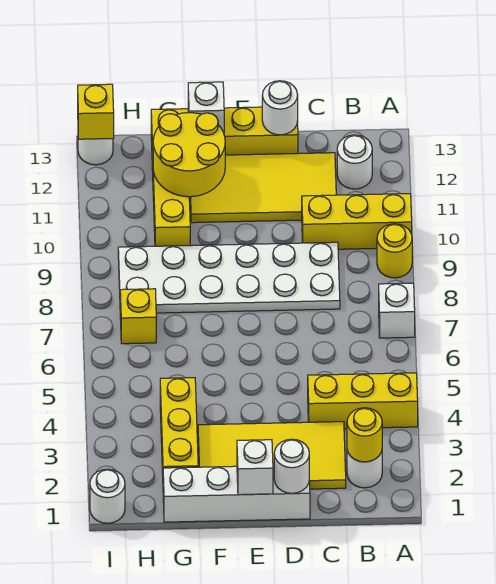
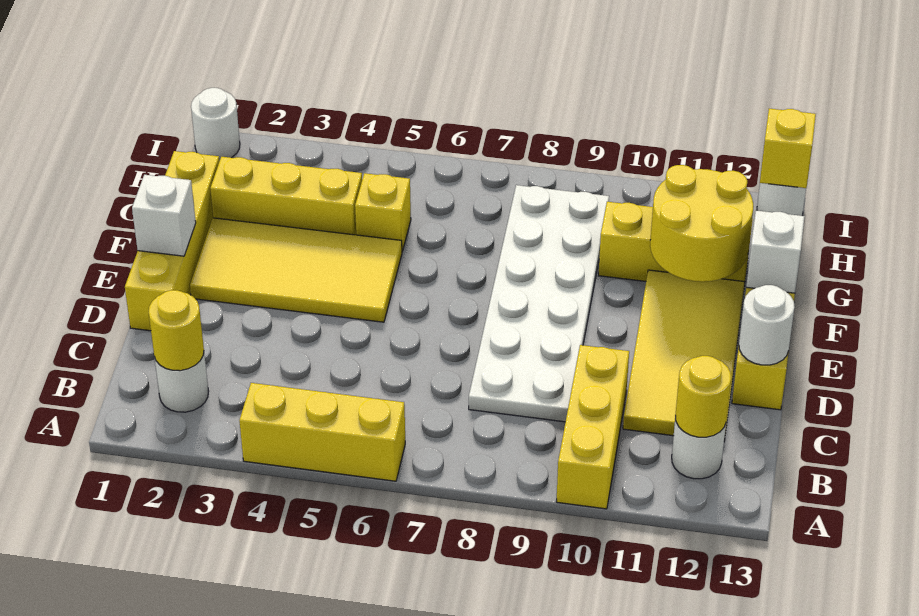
yellow 1x3 brick [308,373,418,429] -> yellow 1x3 brick turned to [239,383,405,481]
white 1x1 brick [379,283,415,338] -> none
yellow 1x1 round brick [377,224,412,278] -> yellow 1x1 round brick moved to [675,356,731,437]
yellow 2x4 tile [198,422,346,489] -> yellow 2x4 tile turned to [190,218,402,322]
white 1x4 brick [163,466,310,522] -> yellow 1x4 brick [125,151,219,331]
white 1x1 round brick [274,439,309,493] -> none
yellow 1x1 brick [120,289,156,344] -> yellow 1x1 brick moved to [355,173,411,252]

